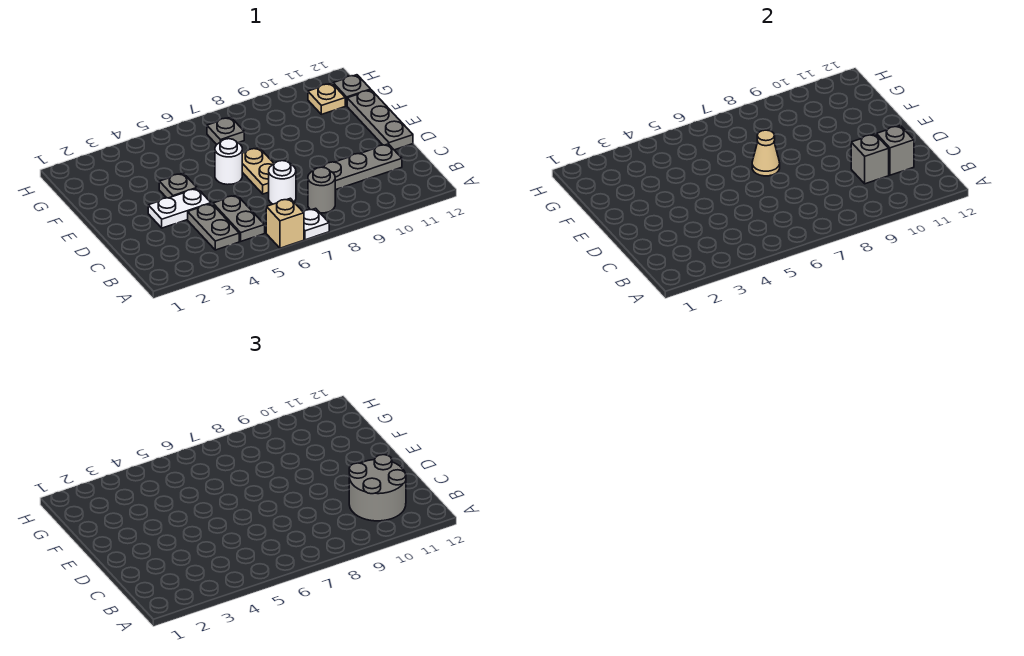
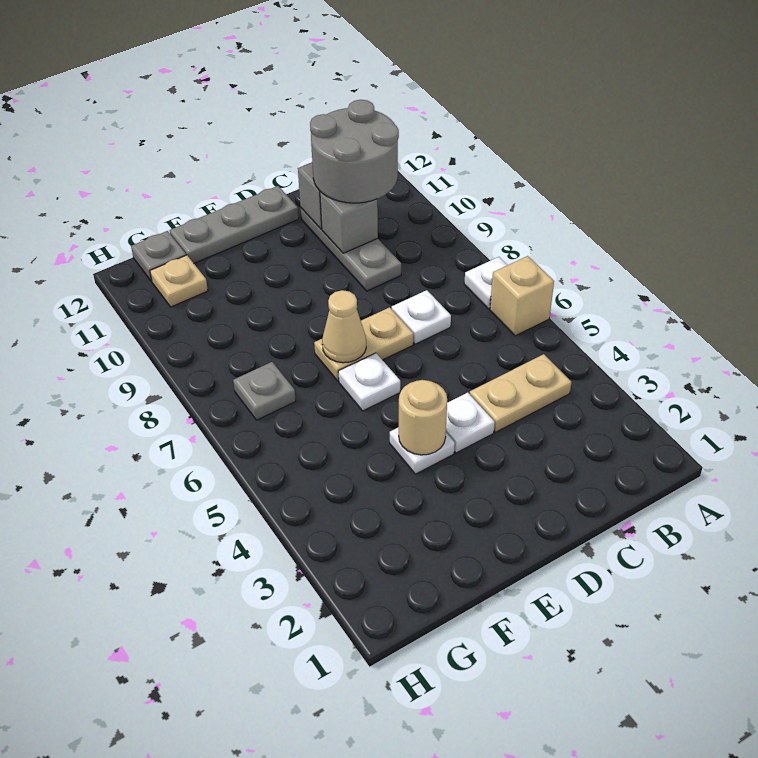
grey 1x2 plate [188,204,239,250] -> tan 1x2 plate [470,354,571,432]
grey 1x2 plate [213,195,265,241] -> none
grey 1x1 round brick [308,167,335,213] -> none
white 1x1 round brick [269,161,296,204] -> white 1x1 plate [392,290,451,344]
white 1x2 plate [148,188,211,228] -> white 1x1 plate [446,392,495,453]
grey 1x1 plate [159,173,197,198] -> white 1x1 plate [390,427,455,474]
none -> tan 1x1 round brick [399,380,447,455]
white 1x1 round brick [215,139,242,185] -> white 1x1 plate [338,353,400,411]

